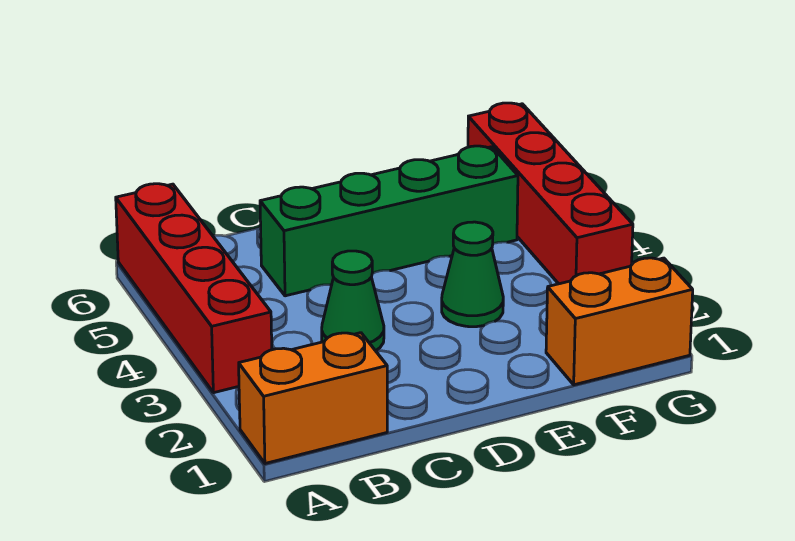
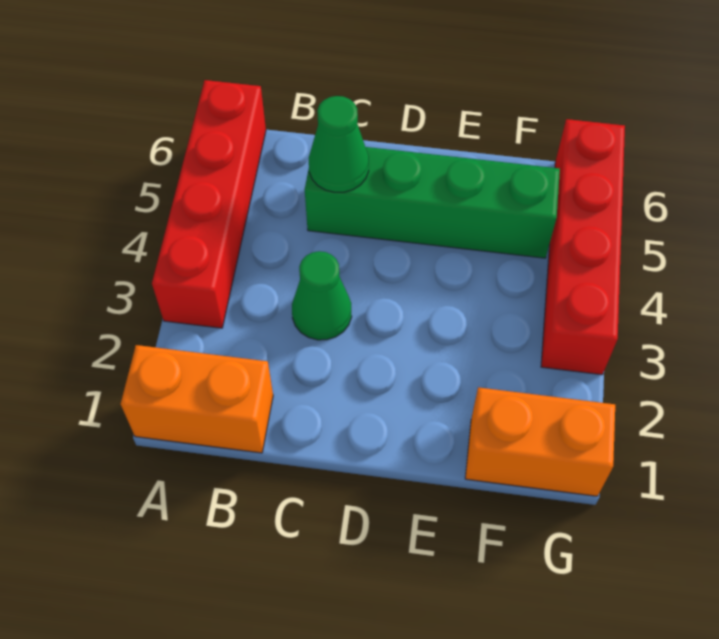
green 1x1 cone [442,222,503,327] -> green 1x1 cone moved to [309,96,369,192]

